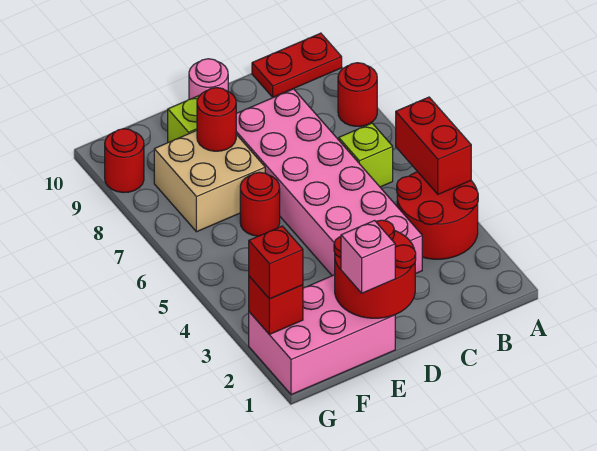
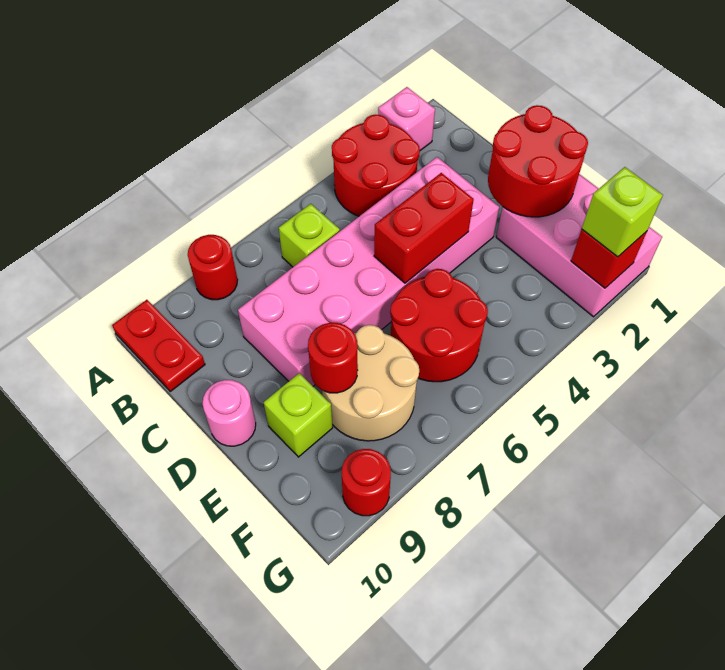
red 1x2 brick [396,97,471,194] -> red 1x2 brick moved to [374,173,474,283]
pink 1x1 brick [341,221,395,293] -> pink 1x1 brick moved to [378,87,435,150]
red 1x1 round brick [240,172,280,236] -> red 2x2 round brick [390,269,488,382]
tan 2x2 brick [154,130,265,232] -> tan 2x2 round brick [322,325,419,441]
red 1x1 brick [249,226,303,299] -> lime 1x1 brick [582,167,663,257]

